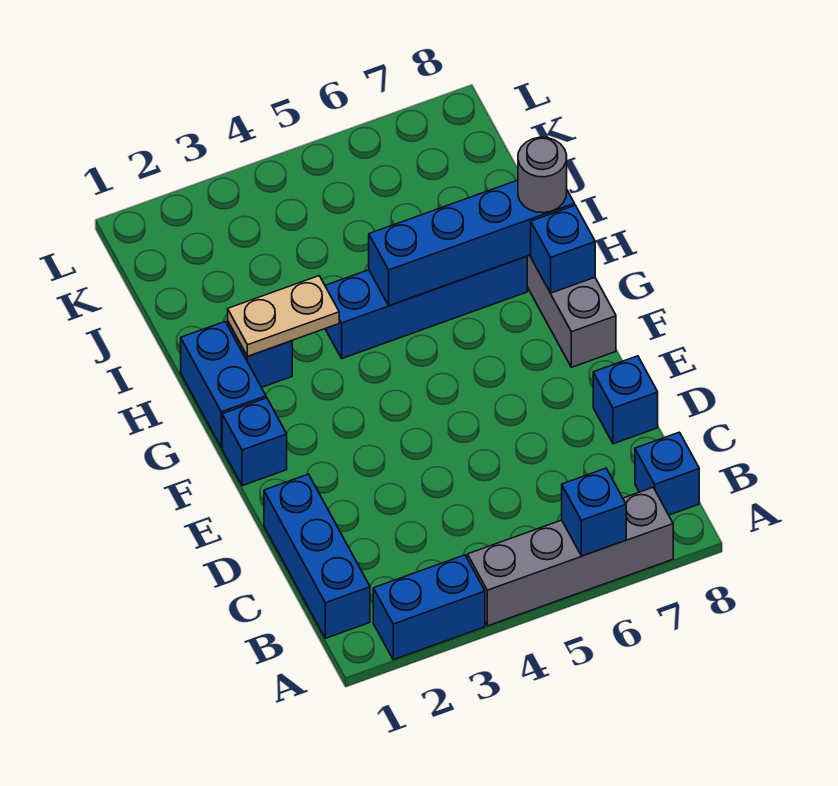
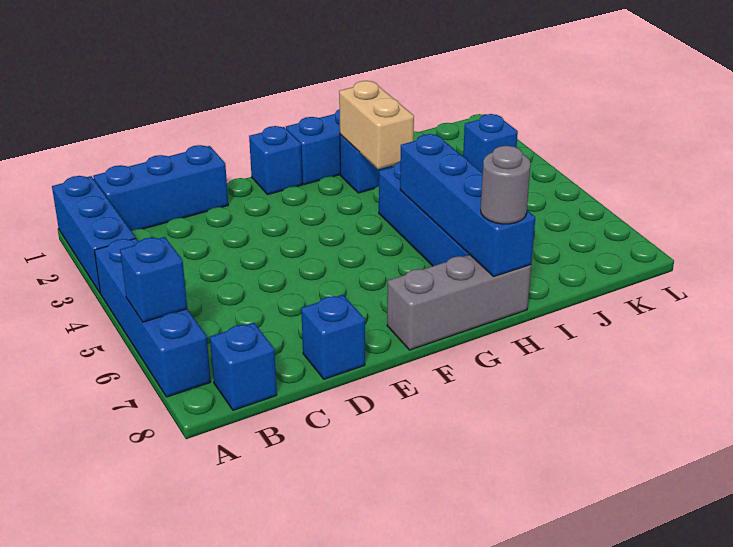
blue 1x2 brick [373,555,485,660] -> blue 1x3 brick [52,176,135,293]
grey 1x4 brick [467,488,673,626] -> blue 1x4 brick [94,238,211,397]
blue 1x1 brick [531,205,595,293] -> blue 1x1 brick moved to [463,114,518,173]
tan 1x2 plate [228,276,339,356] -> tan 1x2 brick [339,81,414,169]

